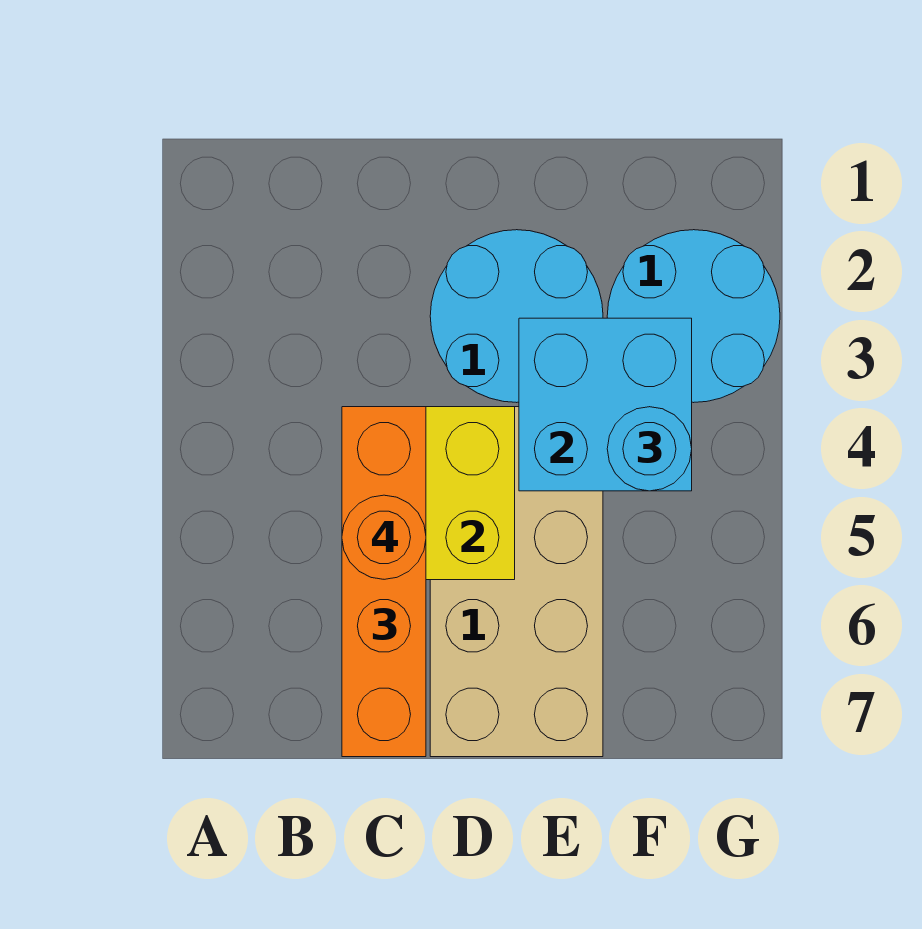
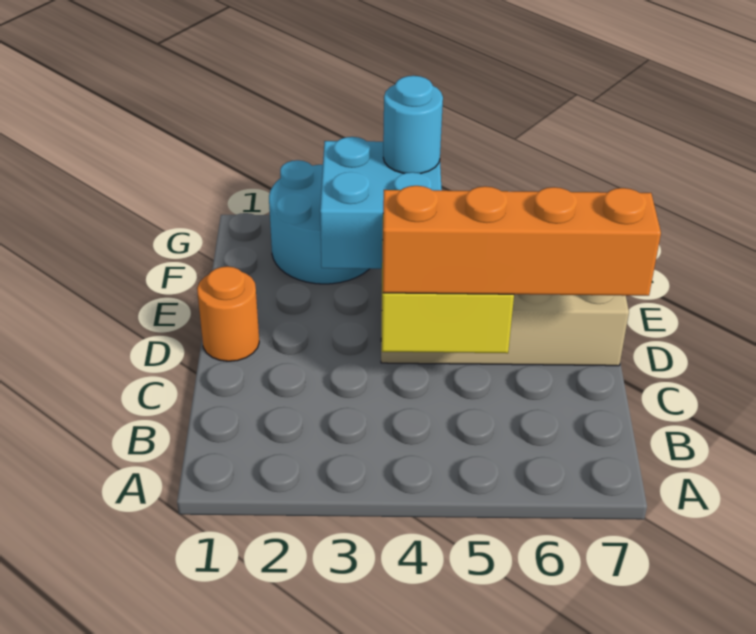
orange 1x1 round brick [342,495,426,579] -> orange 1x1 round brick moved to [197,266,259,361]
cyan 2x2 round brick [430,230,603,403] -> none

